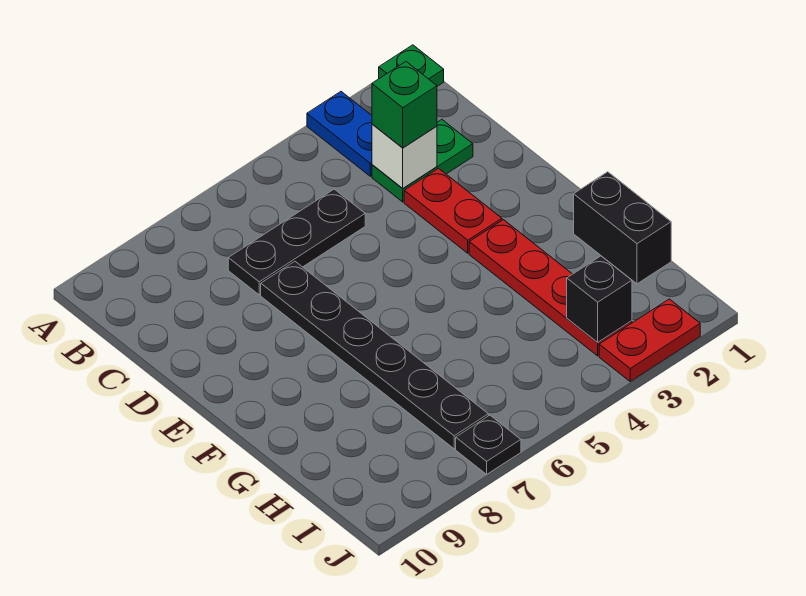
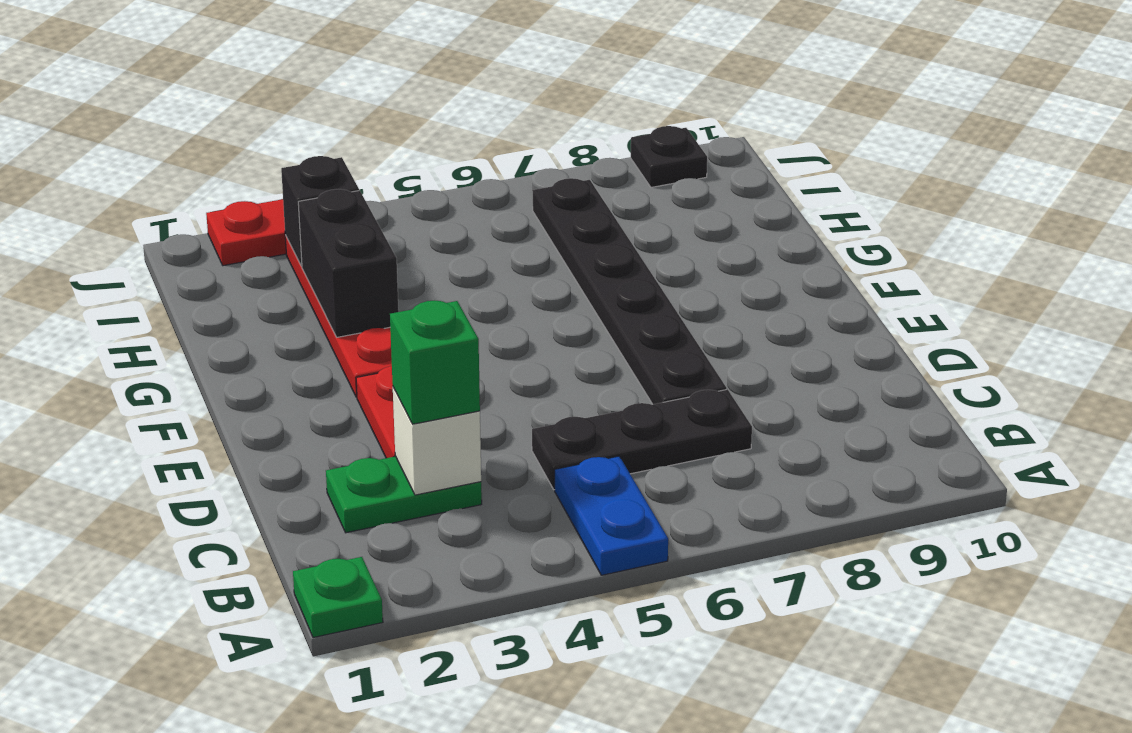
blue 1x2 plate [307,92,372,176] -> blue 1x2 plate moved to [555,456,668,575]
black 1x2 brick [574,172,671,284] -> black 1x2 brick moved to [298,189,399,337]
black 1x1 plate [456,415,521,474] -> black 1x1 plate moved to [631,126,707,187]

